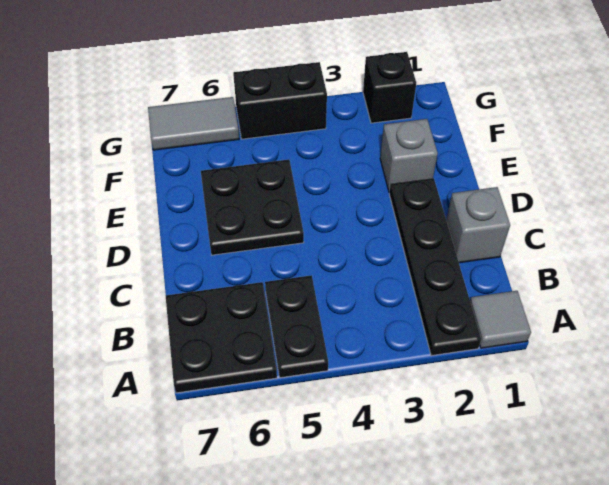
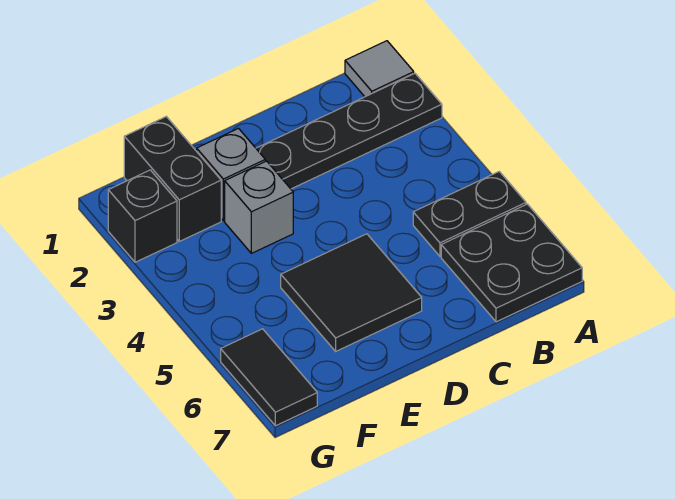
grey 1x1 brick [446,187,510,263] -> grey 1x1 brick moved to [225,161,293,253]
black 2x2 plate [201,160,304,255] -> black 2x2 tile [281,234,422,351]
black 1x2 brick [233,62,327,139] -> black 1x2 brick moved to [124,117,221,241]
grey 1x2 tile [148,97,239,150] -> black 1x2 tile [221,329,317,426]

